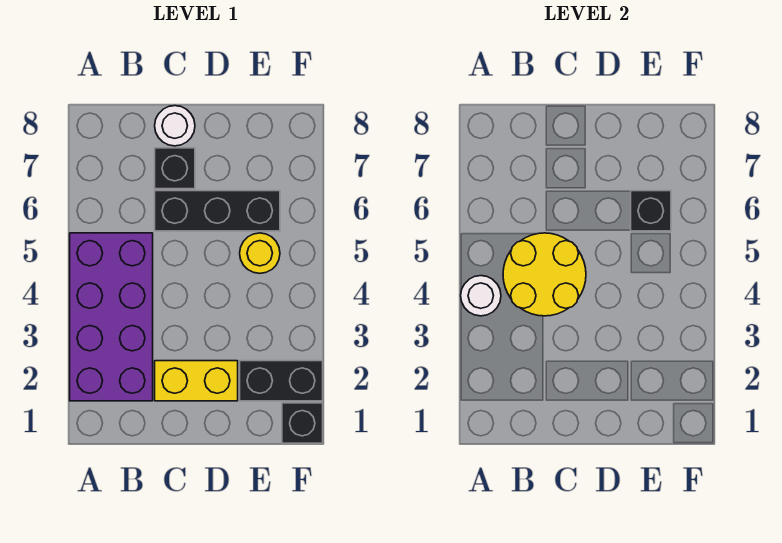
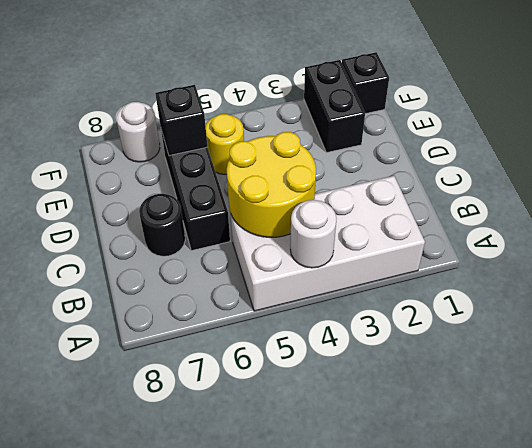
purple 2x4 brick [70,233,153,401] -> white 2x4 brick [231,176,425,311]
yellow 1x2 brick [155,361,238,401] -> none
black 1x1 brick [155,148,195,189] -> black 1x1 round brick [139,194,185,256]
white 1x1 round brick [155,106,195,146] -> white 1x1 round brick moved to [116,102,160,162]

